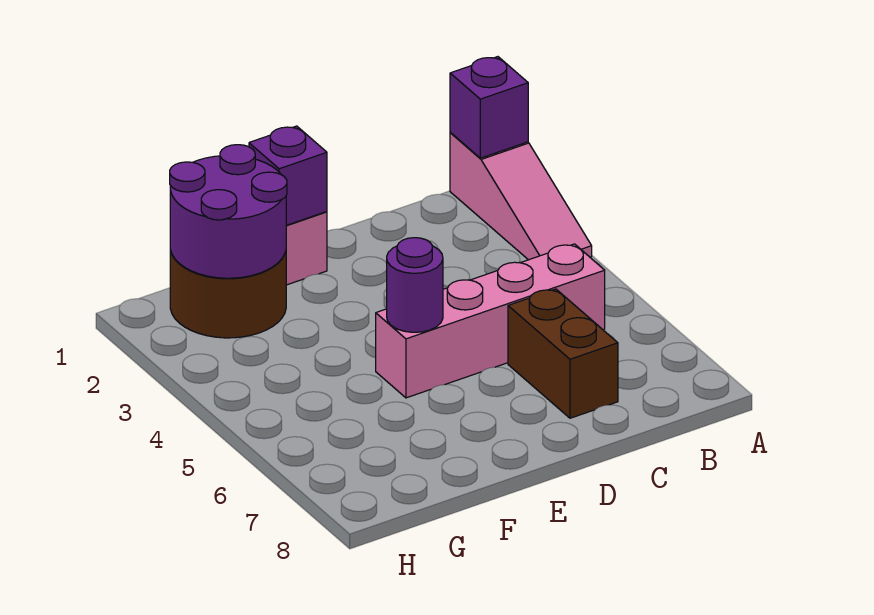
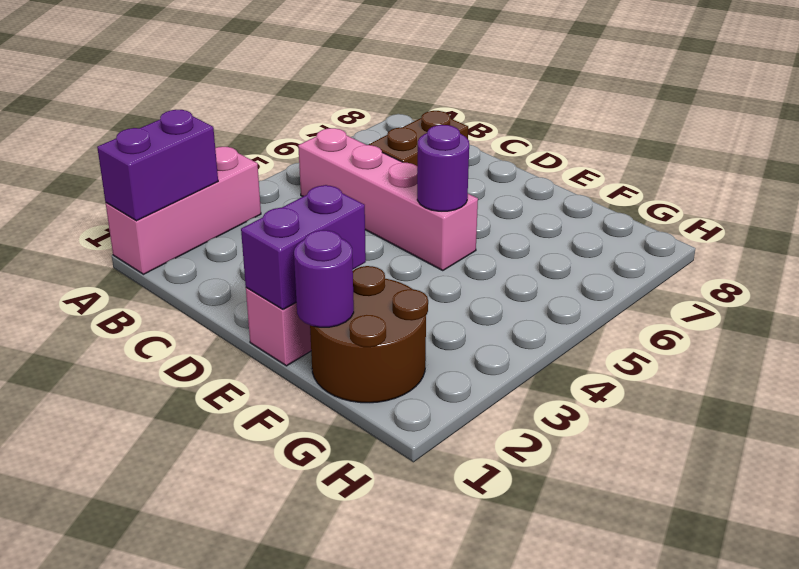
pink 1x3 slope [450,133,592,260] -> pink 1x3 brick [106,147,261,274]
purple 1x1 brick [450,57,528,158] -> purple 1x2 brick [97,110,218,221]
purple 1x1 brick [249,126,327,225] -> purple 1x2 brick [241,185,366,310]
purple 2x2 round brick [170,145,287,278] -> purple 1x1 round brick [294,230,354,327]

